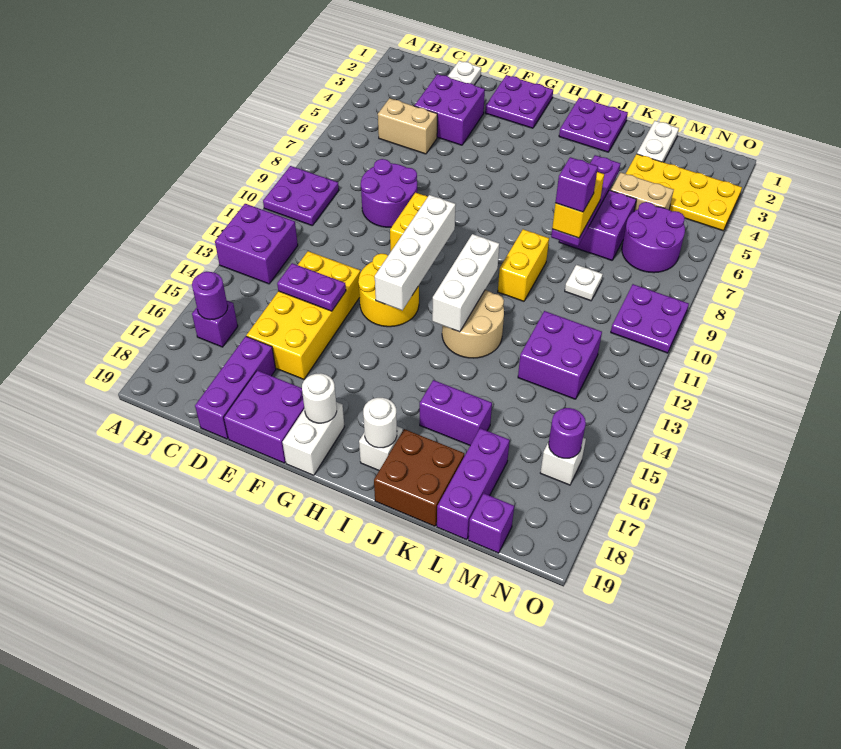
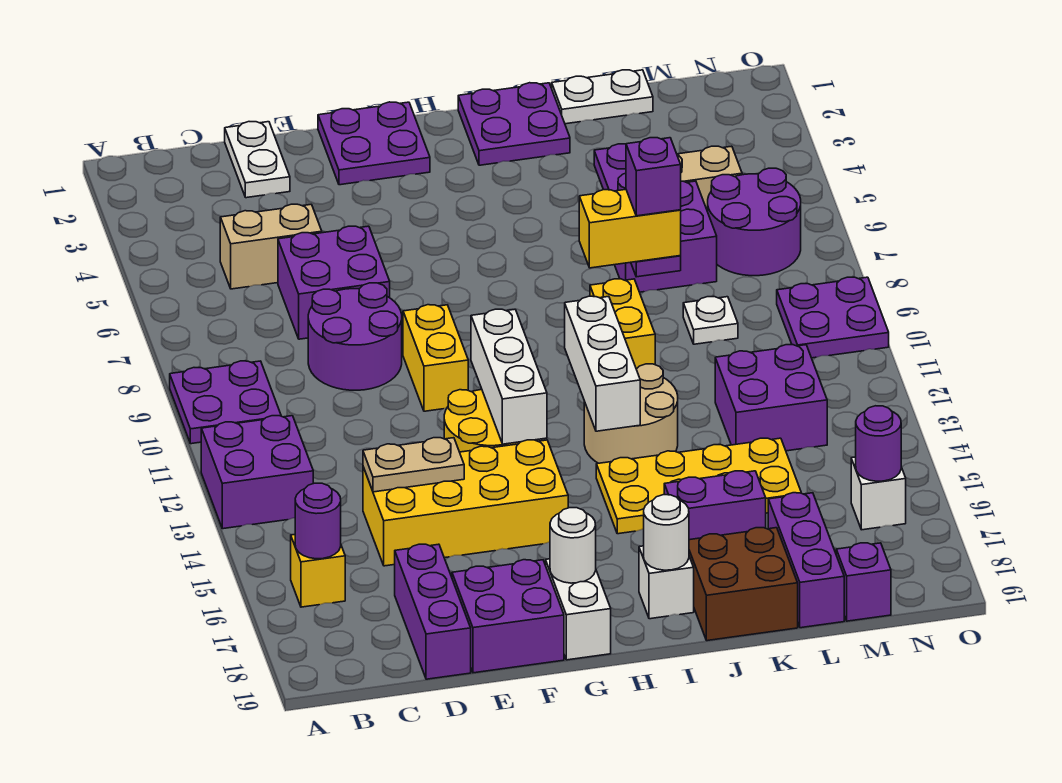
purple 1x1 brick [192,301,238,347] -> yellow 1x1 brick [291,535,345,607]
purple 2x2 brick [414,74,485,145] -> purple 2x2 brick moved to [278,226,390,339]
yellow 2x4 brick [246,251,361,379] -> yellow 2x4 brick turned to [363,440,568,566]
purple 1x2 plate [277,263,346,311] -> tan 1x2 plate [363,438,464,492]
white 1x4 brick [375,195,456,310] -> white 1x3 brick [471,309,547,444]
yellow 1x2 brick [552,172,604,238] -> yellow 1x2 brick turned to [579,190,681,268]
white 1x2 plate [637,121,679,162] -> white 1x2 plate turned to [552,70,653,124]
yellow 2x4 plate [626,154,742,231] -> yellow 2x4 plate moved to [596,438,801,534]

